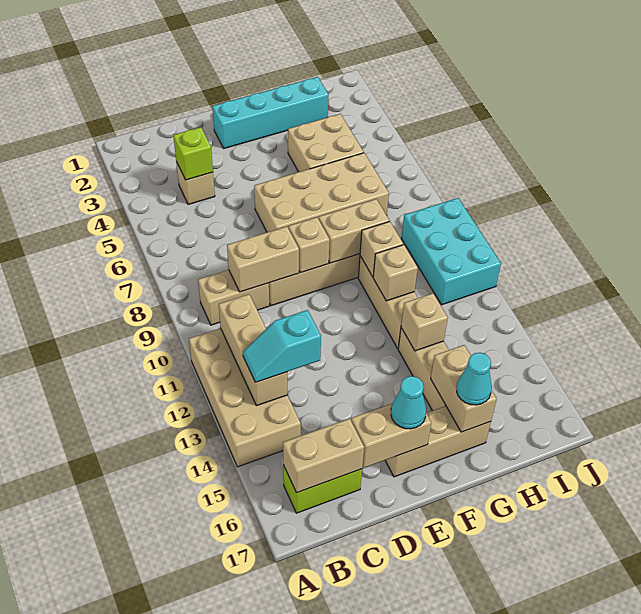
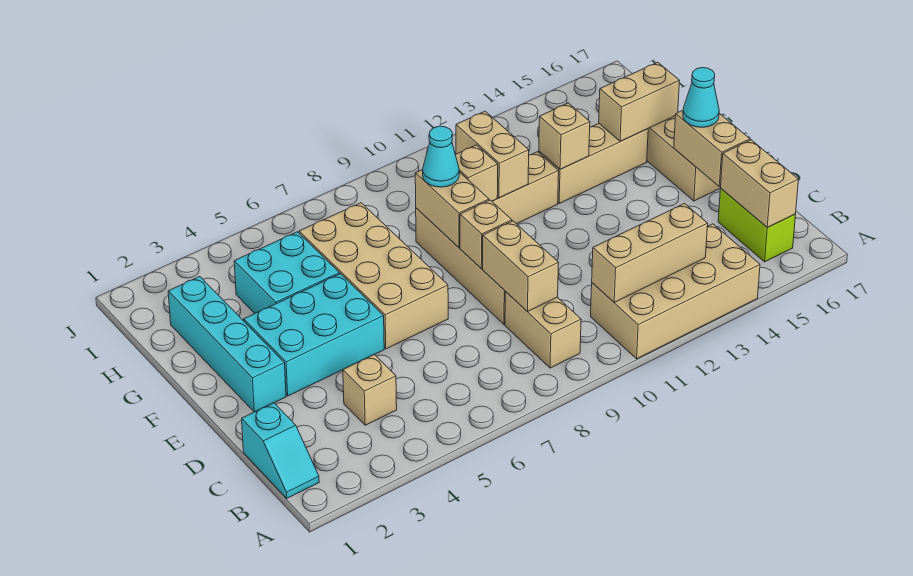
cyan 1x2 slope [243,310,321,382] -> cyan 1x2 slope moved to [242,403,319,498]
lime 1x1 brick [173,127,213,180] -> none
tan 2x2 brick [288,114,364,172] -> cyan 2x2 brick [234,232,340,313]
tan 1x1 brick [373,245,418,301] -> tan 1x2 brick [456,111,529,198]
cyan 1x1 cone [457,353,492,405] -> cyan 1x1 cone moved to [423,126,459,187]
cyan 2x3 brick [401,198,501,305] -> cyan 2x3 brick moved to [244,274,384,396]

